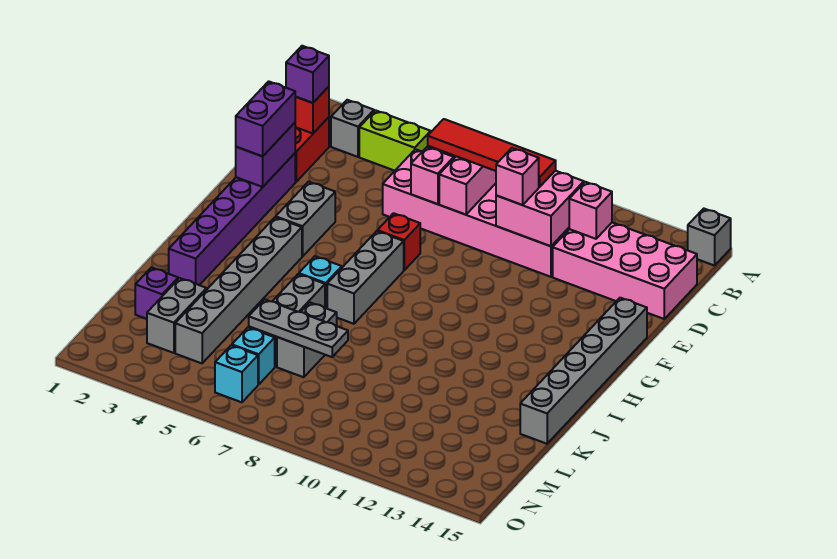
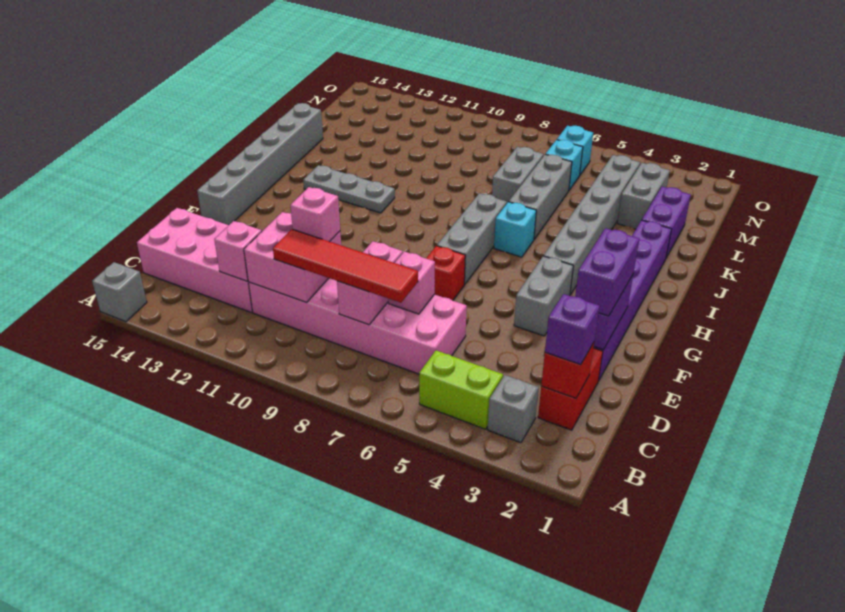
purple 1x1 brick [135,267,178,319] -> purple 1x2 brick [642,187,691,258]
grey 1x3 plate [249,299,348,357] -> grey 1x3 plate moved to [303,165,395,213]

